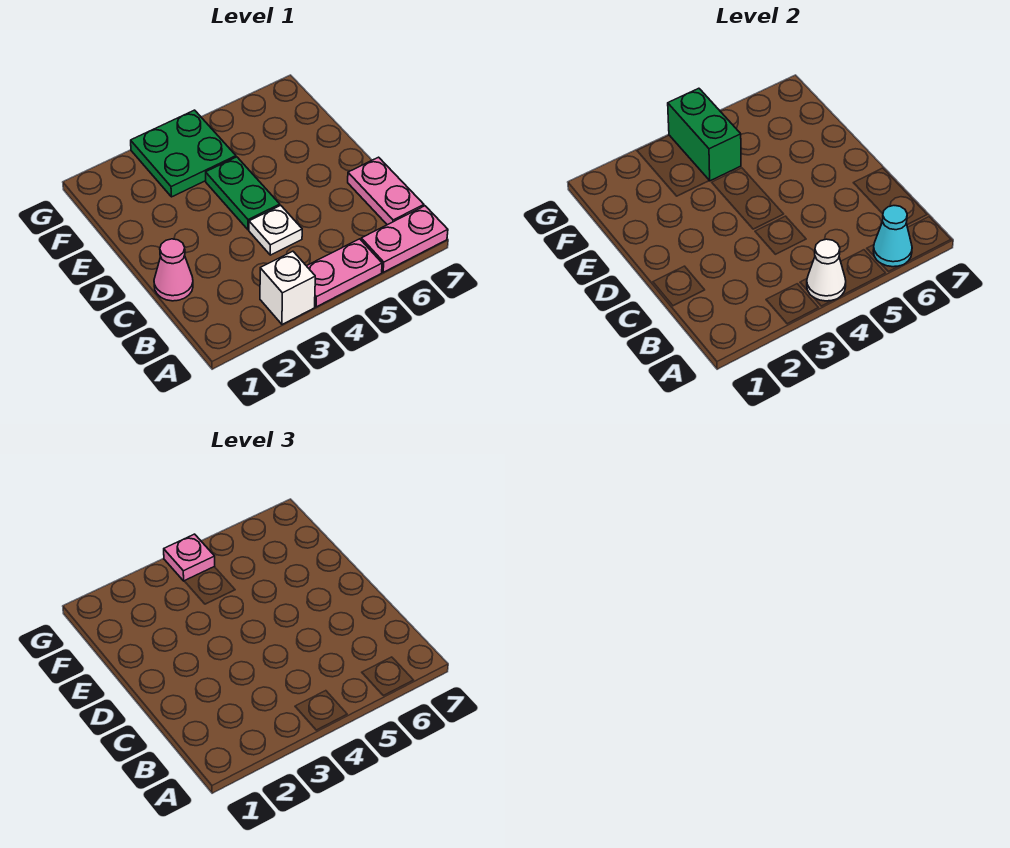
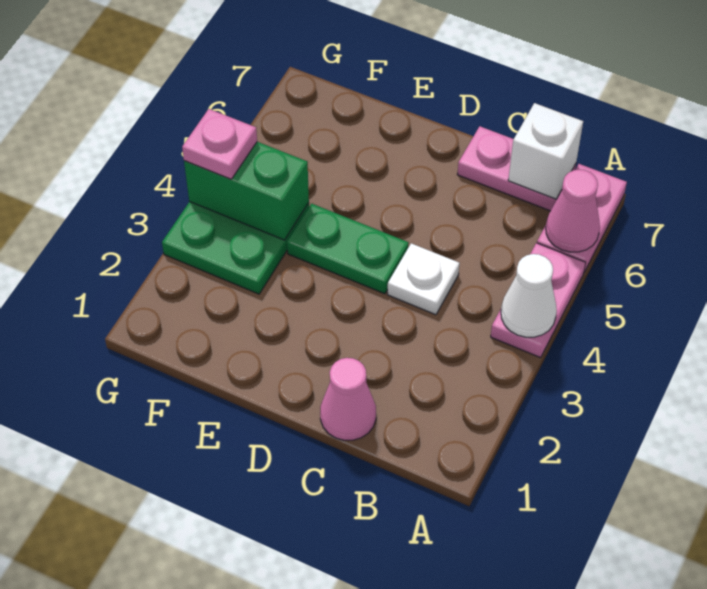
white 1x1 brick [260,251,315,324] -> white 1x1 brick moved to [508,103,583,199]
cyan 1x1 cone [873,206,912,267] -> pink 1x1 cone [546,169,600,252]

